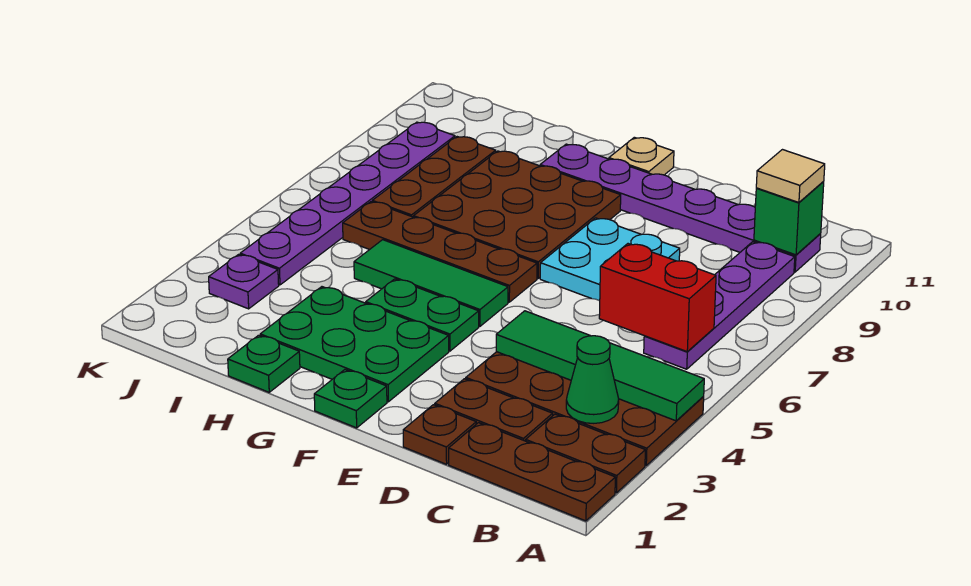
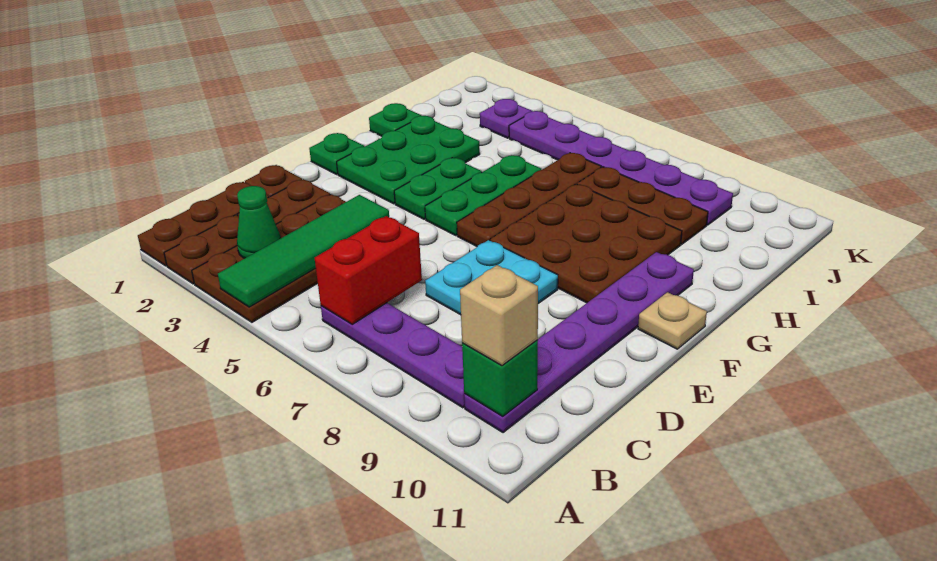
tan 1x1 tile [756,150,825,203] -> tan 1x1 brick [460,265,538,366]
green 1x3 tile [354,240,508,326] -> green 1x3 plate [425,155,541,235]

